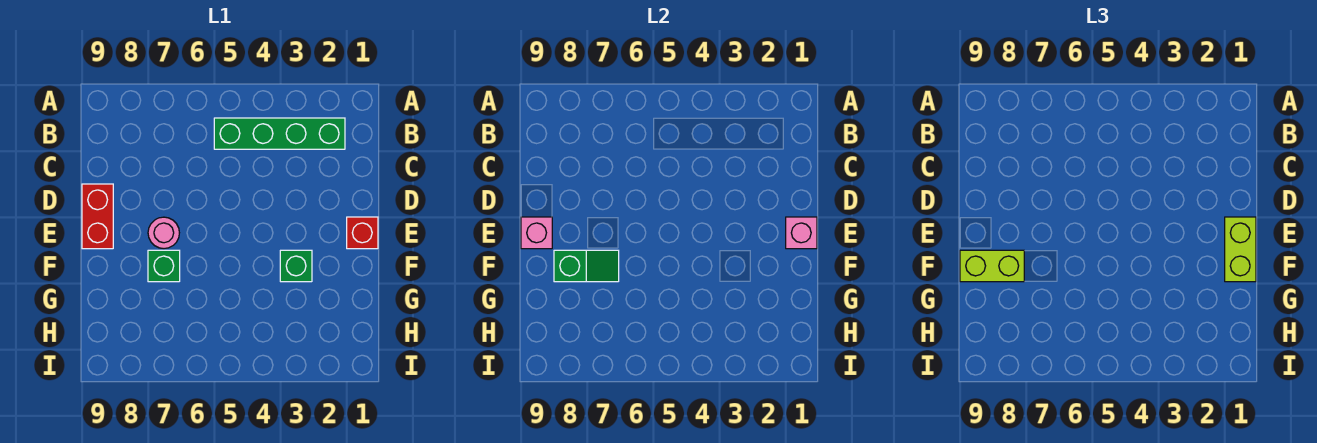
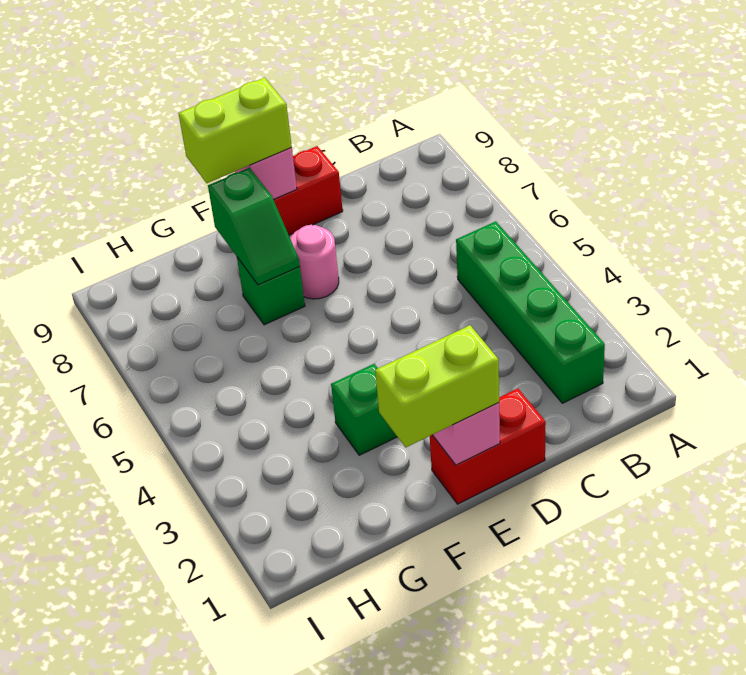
red 1x1 brick [347,217,378,249] -> red 1x2 brick [430,389,546,504]
lime 1x2 brick [960,250,1024,282] -> lime 1x2 brick turned to [179,78,292,183]

